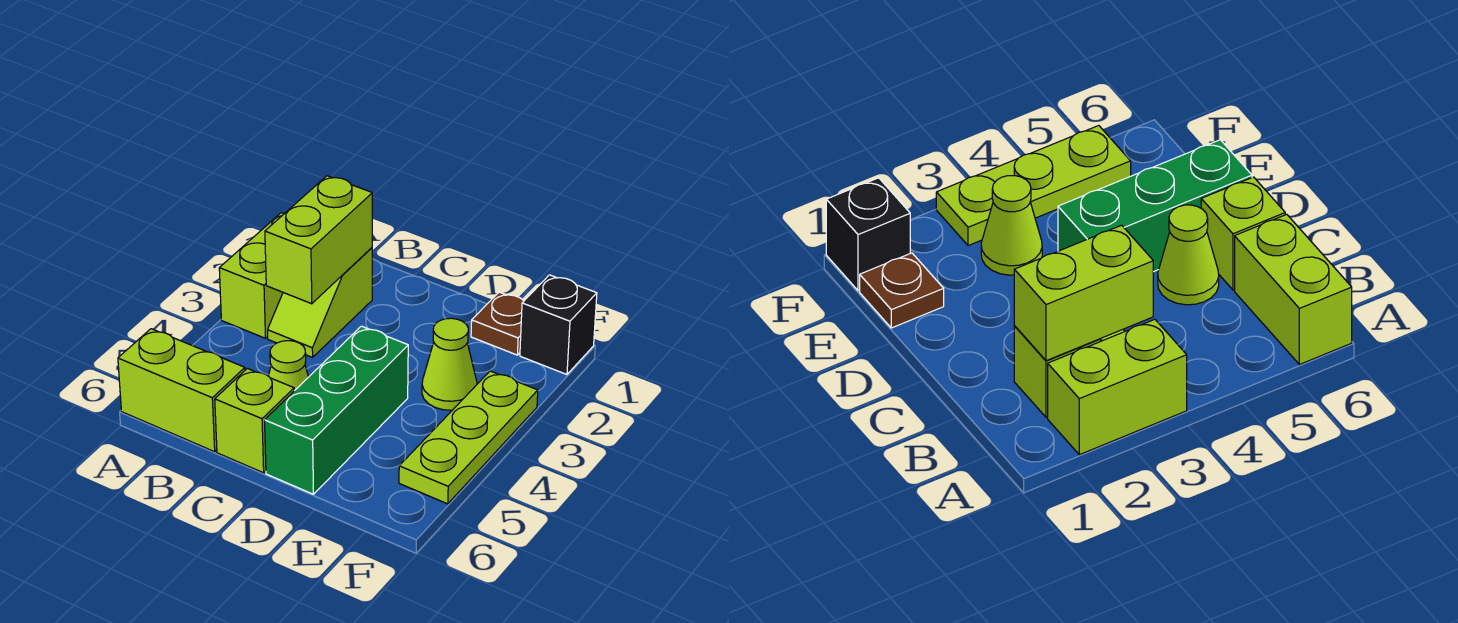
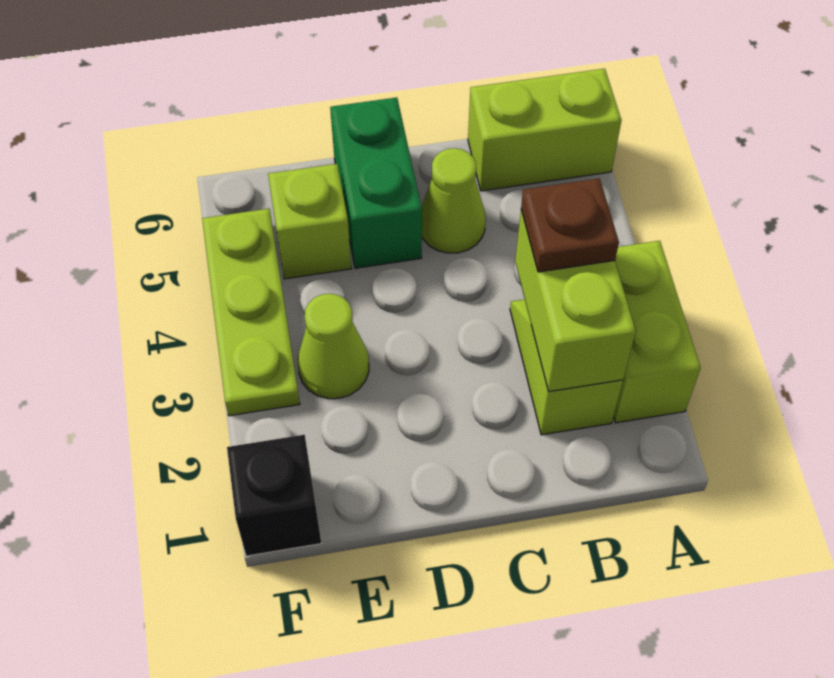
lime 1x1 brick [215,368,294,473] -> lime 1x1 brick moved to [268,164,352,279]
green 1x3 brick [265,326,408,494] -> green 1x2 brick [330,97,422,268]
brown 1x1 plate [471,292,524,355] -> brown 1x1 plate moved to [521,178,619,272]

